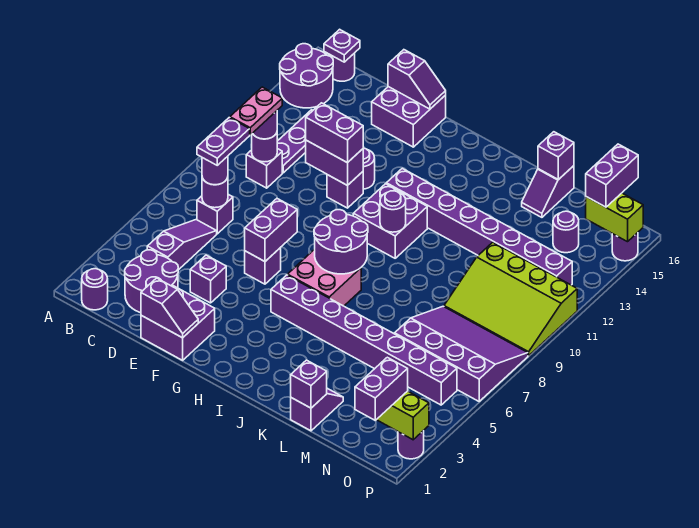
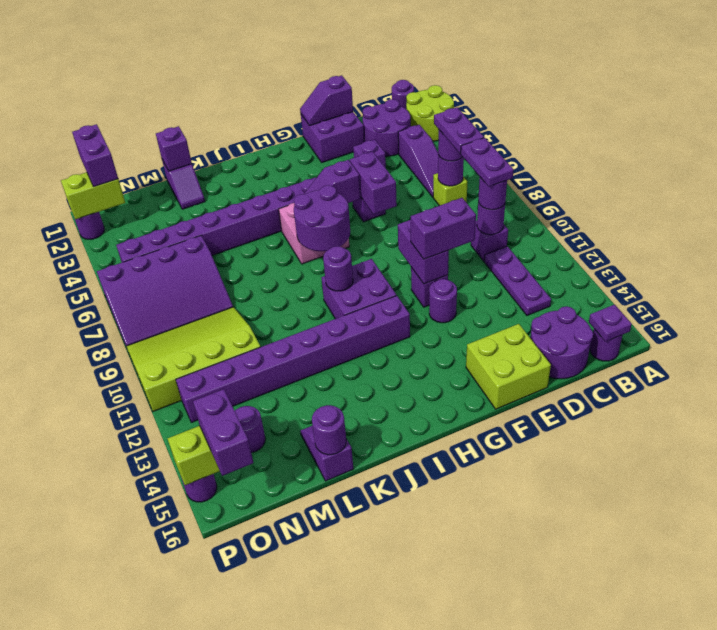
none -> lime 2x2 round brick [406,85,454,141]
purple 2x2 round brick [280,44,333,108] -> purple 2x2 round brick moved to [531,306,593,379]
purple 1x1 brick [197,194,233,234] -> lime 1x1 brick [433,173,467,206]
pink 1x2 plate [230,87,282,135] -> purple 1x2 plate [461,138,514,186]
purple 1x2 brick [306,140,363,185] -> purple 1x2 brick turned to [398,220,449,284]
purple 2x2 brick [372,87,446,147] -> lime 2x2 brick [466,324,551,409]
purple 1x2 slope [388,50,446,109] -> purple 1x2 slope moved to [304,160,361,203]
purple 1x1 brick [538,132,574,180] -> purple 1x1 round brick [312,405,346,455]

